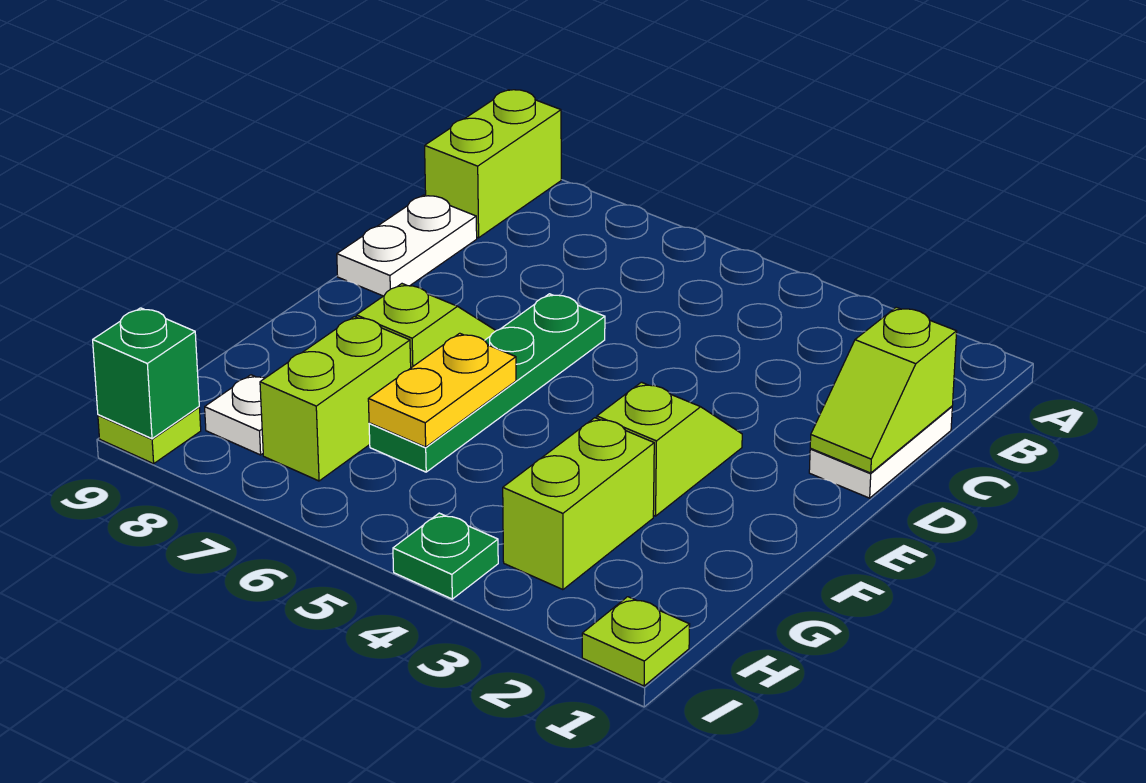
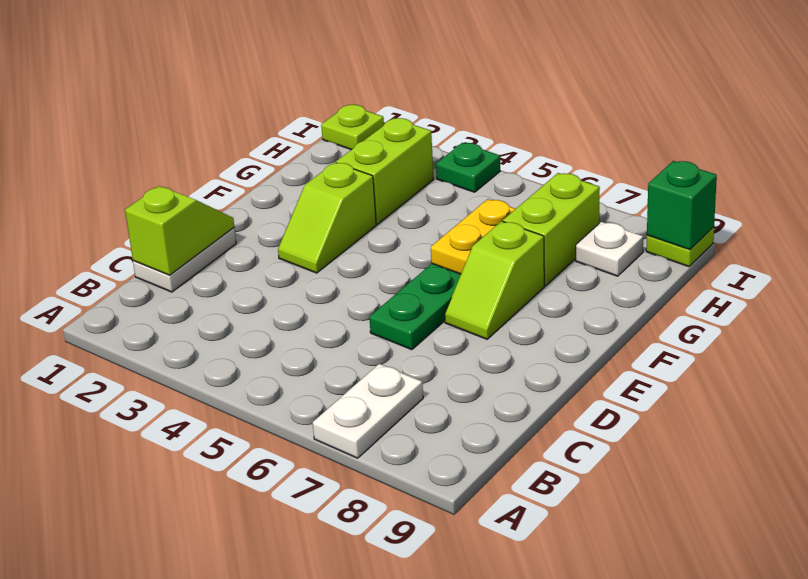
lime 1x2 brick [425,90,561,238] -> none
white 1x2 plate [337,195,477,296] -> white 1x2 plate moved to [313,364,423,458]

